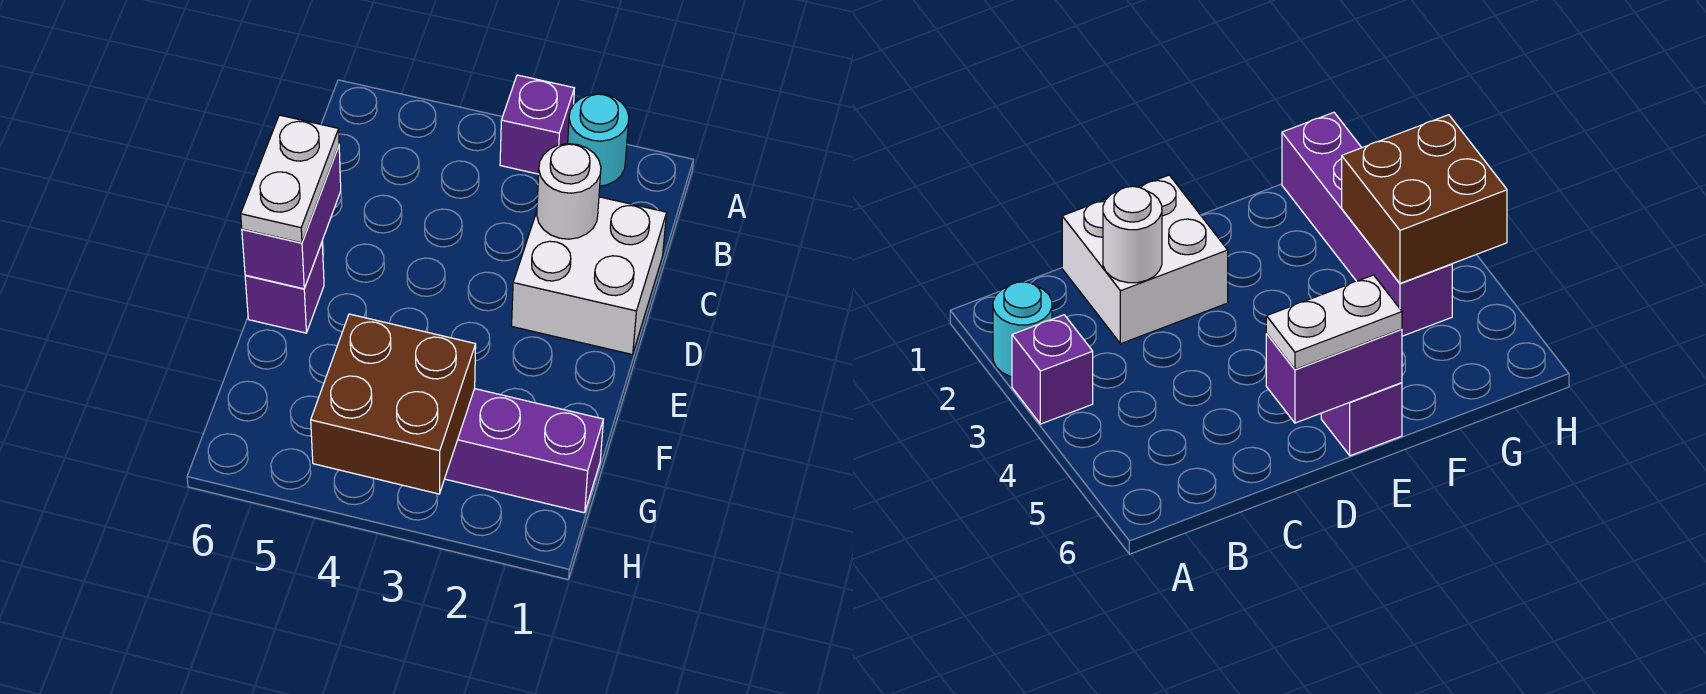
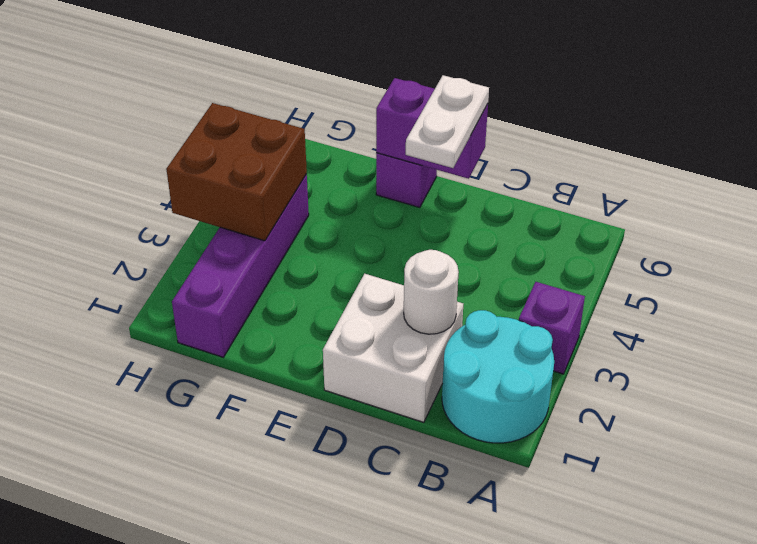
cyan 1x1 round brick [568,94,629,186] -> cyan 2x2 round brick [442,310,554,443]
white 1x2 plate [241,115,339,243] -> white 1x2 plate turned to [406,75,489,168]

